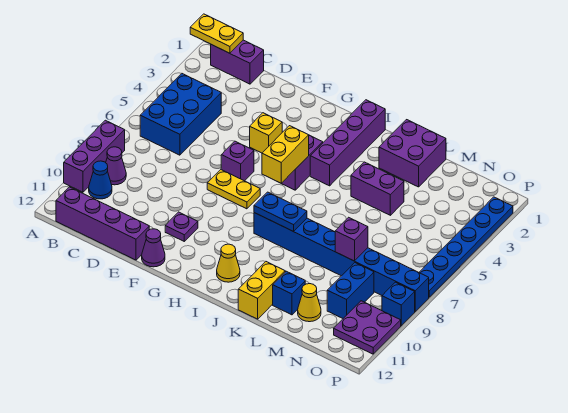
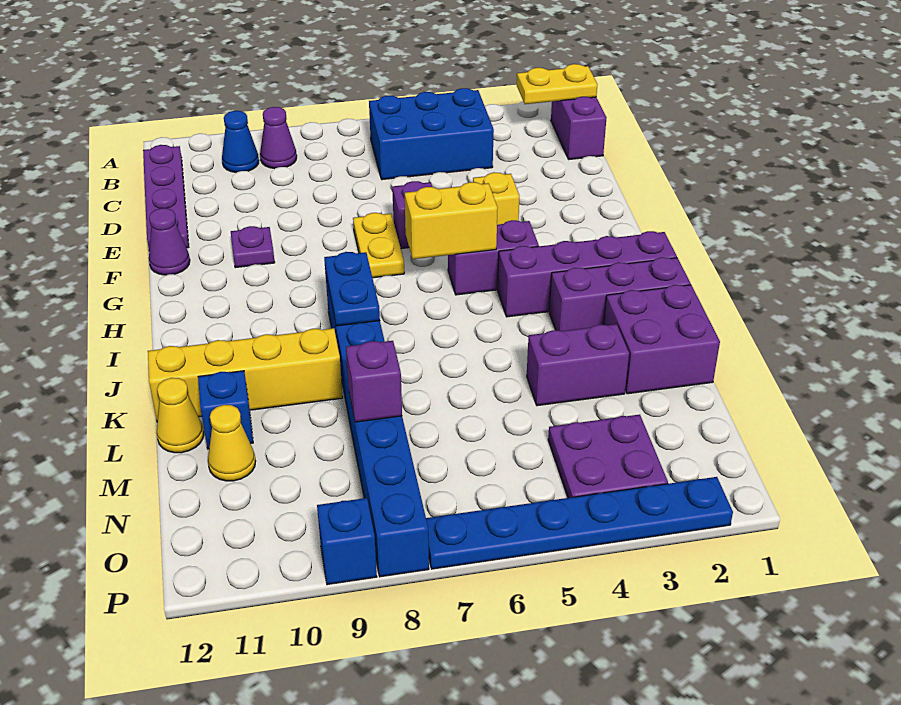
yellow 1x2 plate [190,14,243,53] -> yellow 1x2 plate turned to [517,64,597,104]
purple 1x3 brick [64,120,125,192] -> purple 1x3 brick moved to [549,257,691,331]
purple 1x4 brick [56,187,149,260] -> purple 1x4 plate [143,145,189,249]
yellow 1x1 cone [217,244,240,282] -> yellow 1x1 cone moved to [157,378,204,453]
purple 1x2 brick [351,162,404,215] -> purple 1x2 brick turned to [527,324,629,406]
yellow 1x2 brick [238,262,285,319] -> yellow 1x4 brick [148,328,343,422]
blue 1x2 brick [327,263,374,318] -> none
purple 2x2 plate [334,301,401,354] -> purple 2x2 plate moved to [548,415,668,498]

